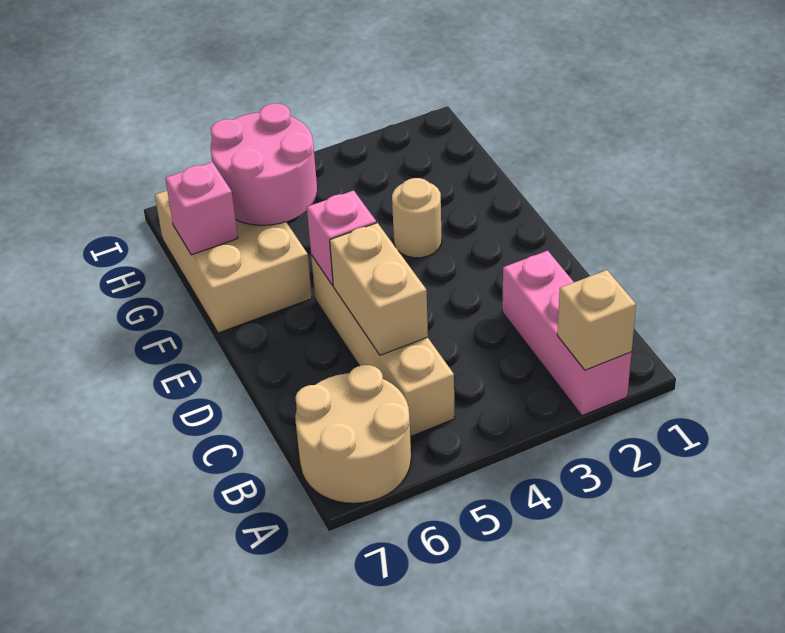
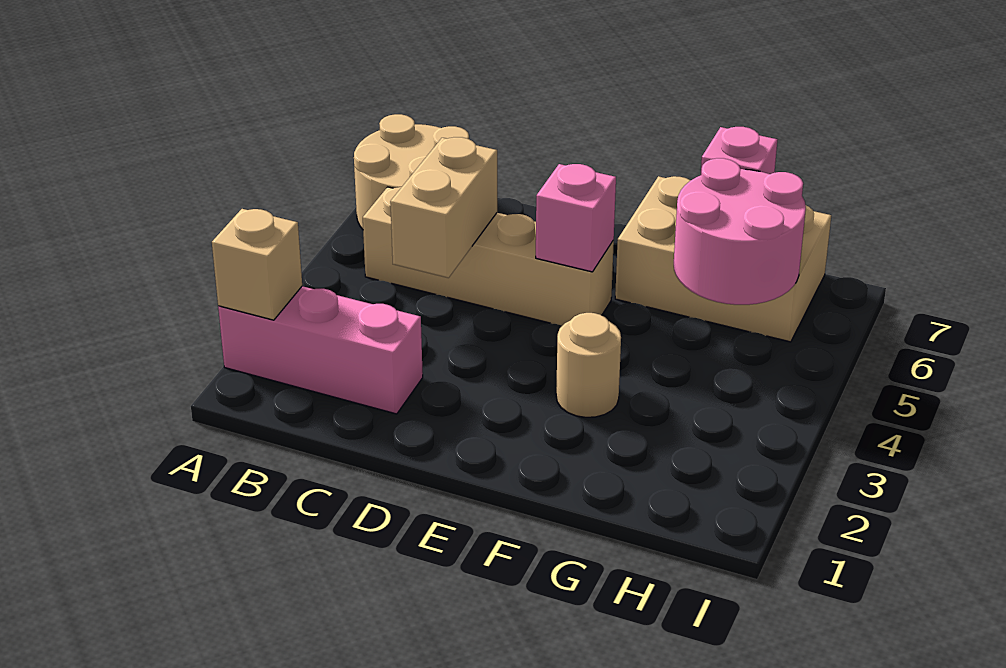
tan 1x2 brick [330,223,428,355] -> tan 1x2 brick turned to [390,137,497,278]

